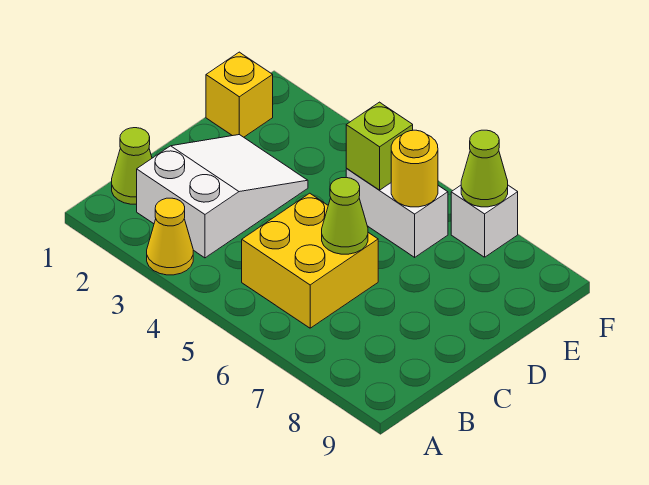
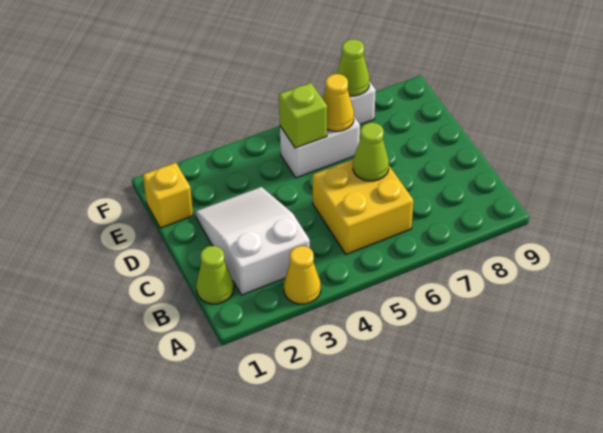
yellow 1x1 round brick [391,130,438,207] -> yellow 1x1 cone [323,74,354,131]

